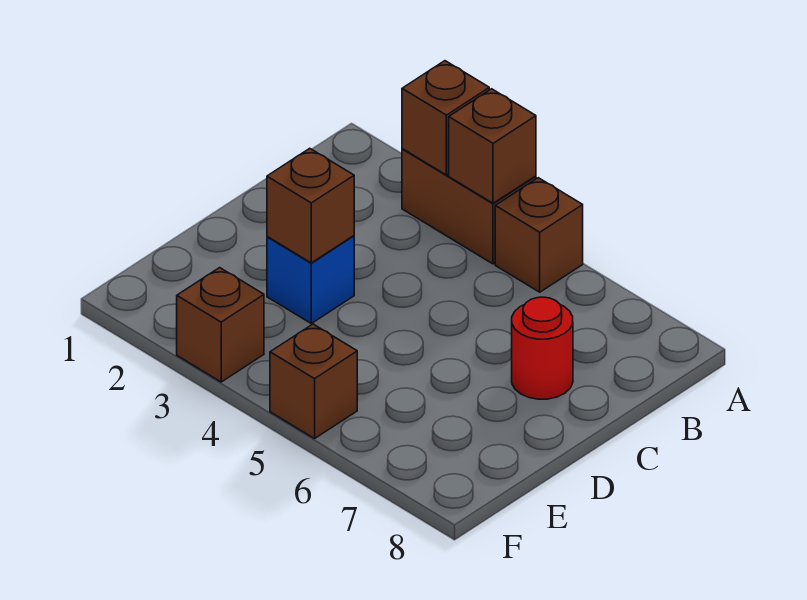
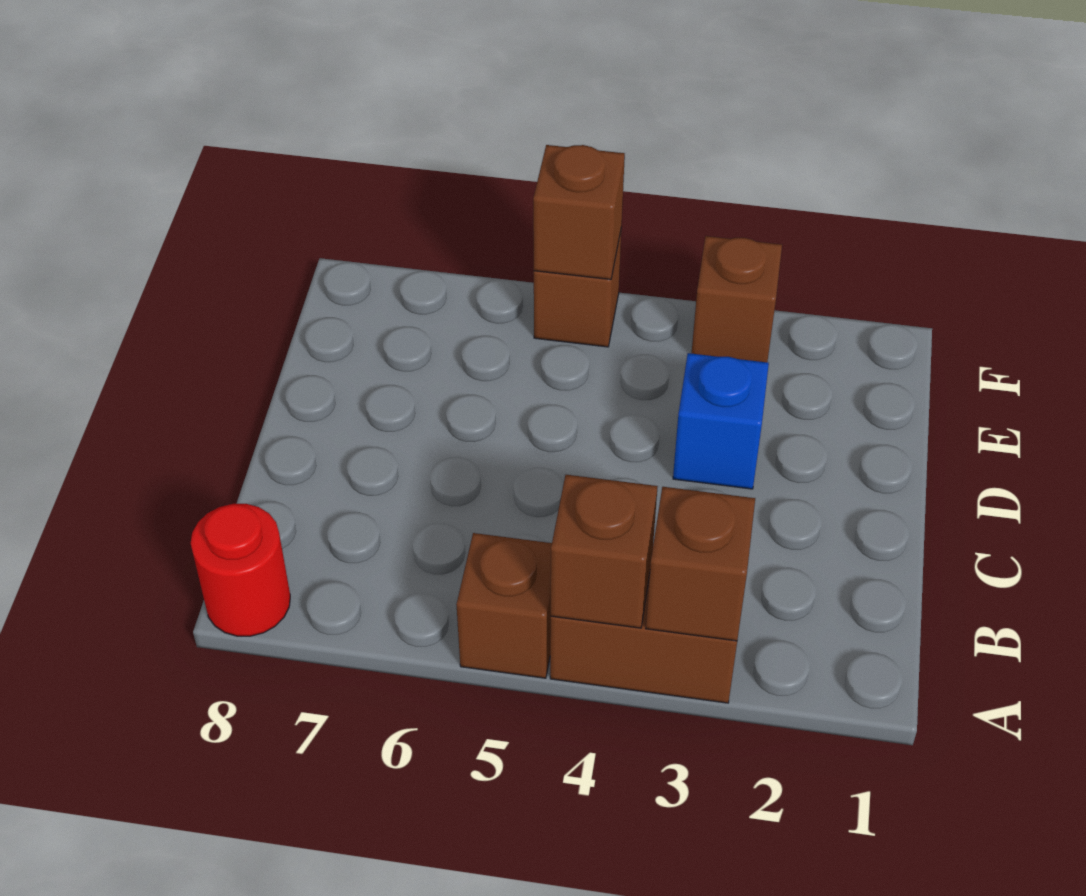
red 1x1 round brick [512,297,573,399] -> red 1x1 round brick moved to [191,504,290,636]
brown 1x1 brick [267,148,354,263] -> brown 1x1 brick moved to [533,145,625,279]

